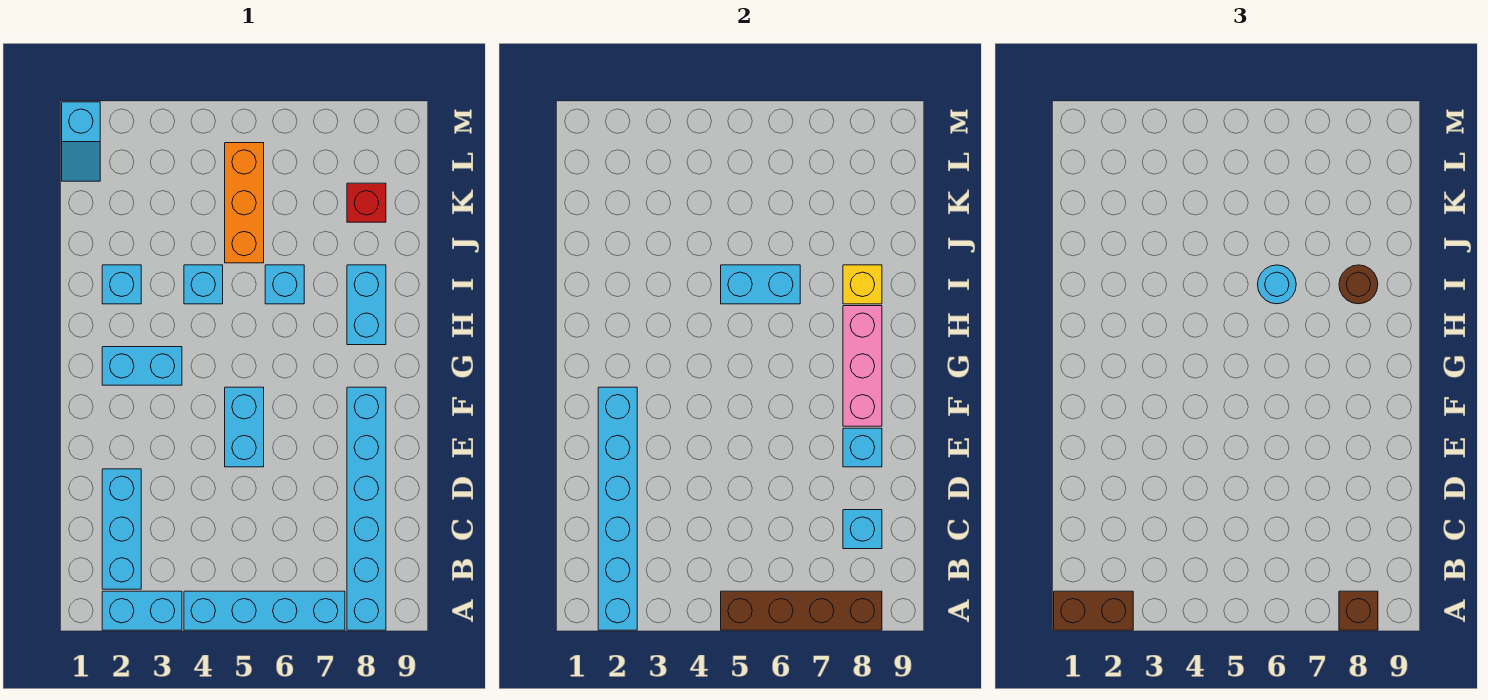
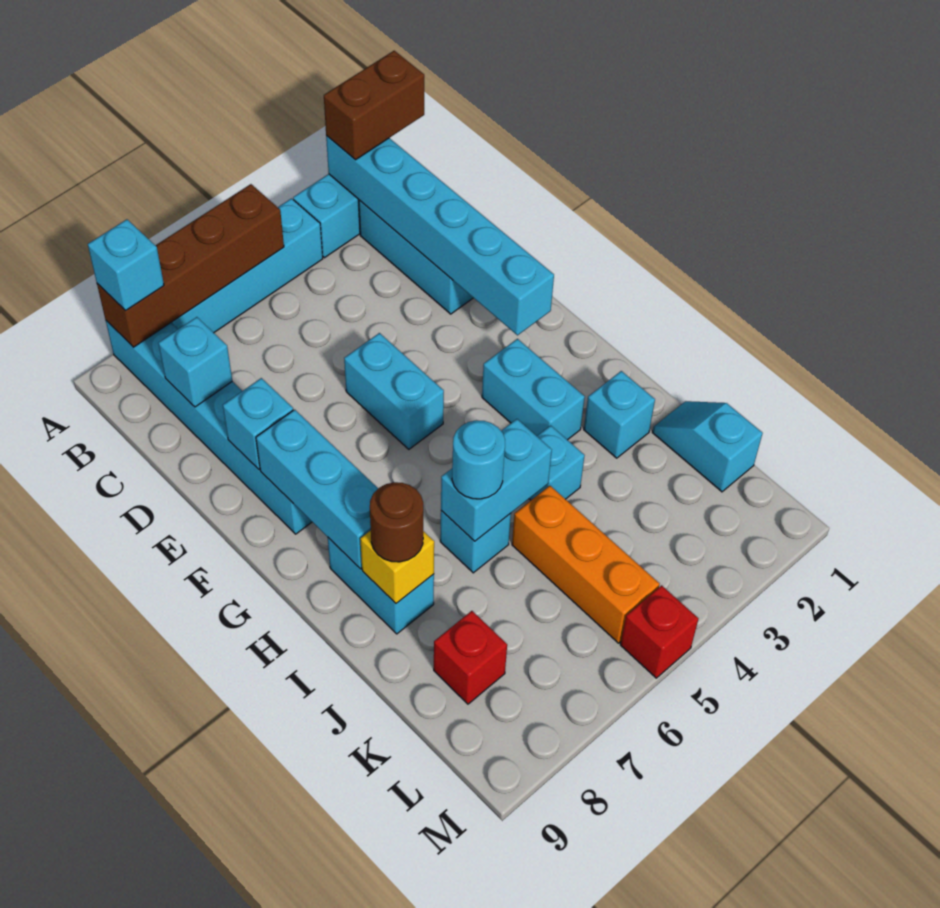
brown 1x1 brick [1339,591,1378,630] -> cyan 1x1 brick [88,219,164,311]
pink 1x3 brick [843,306,882,426] -> cyan 1x3 brick [256,410,378,569]
cyan 1x2 brick [102,347,182,385] -> cyan 1x2 brick turned to [482,339,585,440]
cyan 1x2 slope [62,102,100,181] -> cyan 1x2 slope moved to [652,401,763,492]
none -> red 1x1 brick [621,585,699,678]

